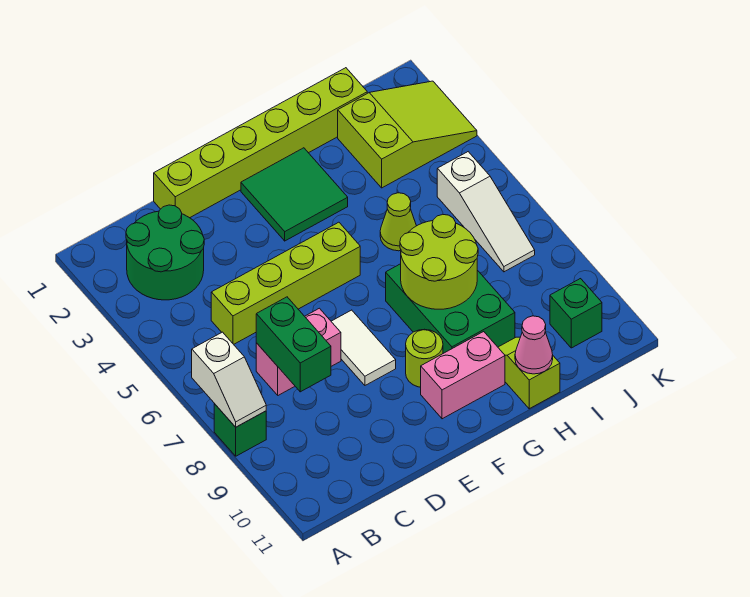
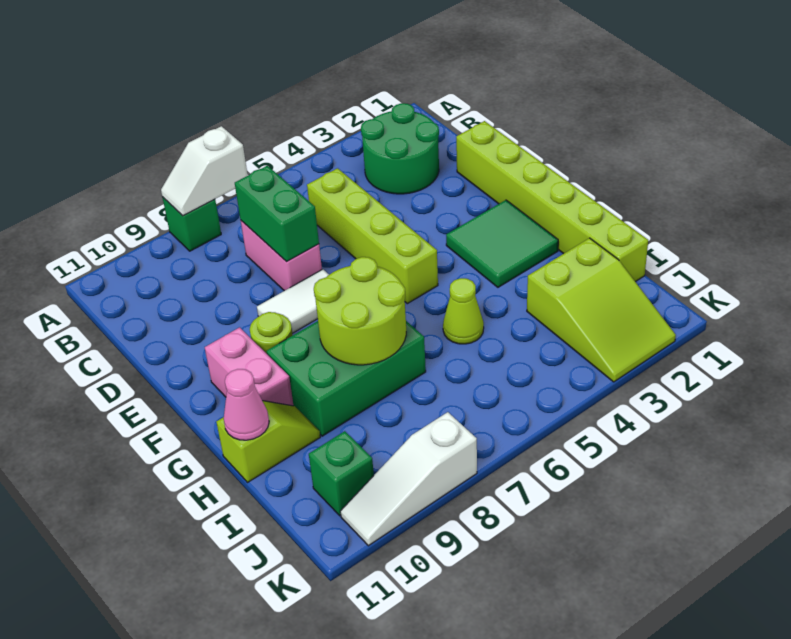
green 1x2 brick [256,297,331,392] -> green 1x2 brick turned to [235,166,319,262]
white 1x3 slope [437,152,535,272] -> white 1x3 slope moved to [340,412,477,546]

